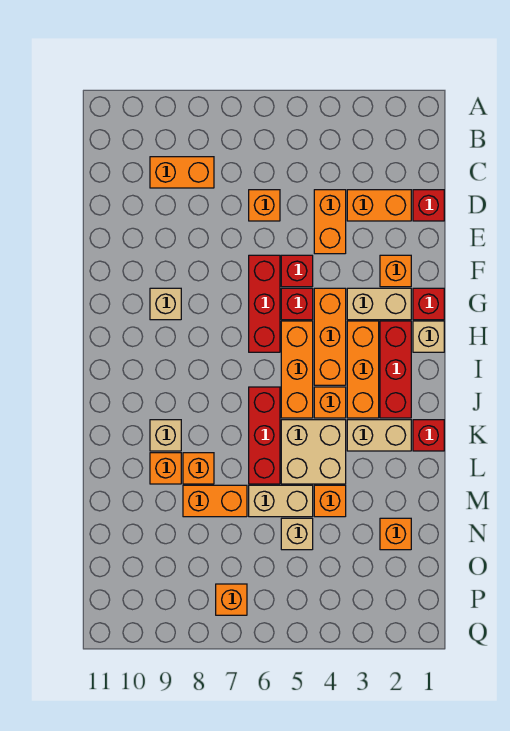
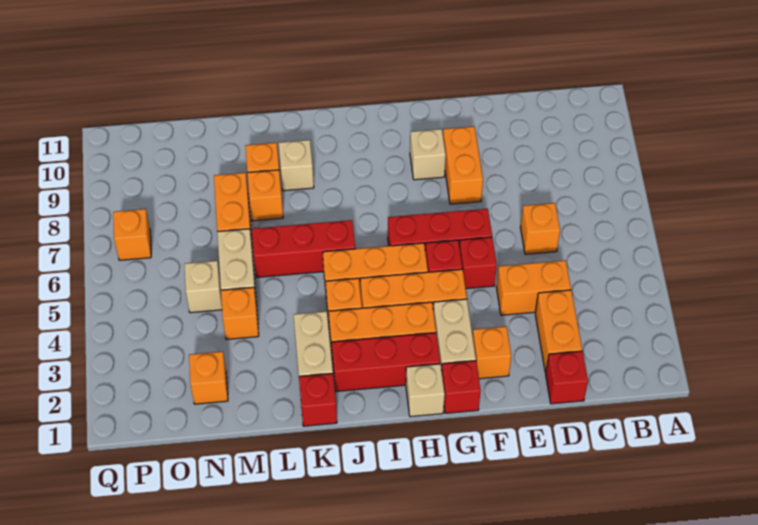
orange 1x2 brick [150,157,214,188] -> orange 1x2 brick moved to [443,127,483,204]
tan 2x2 brick [281,420,346,484] -> none

